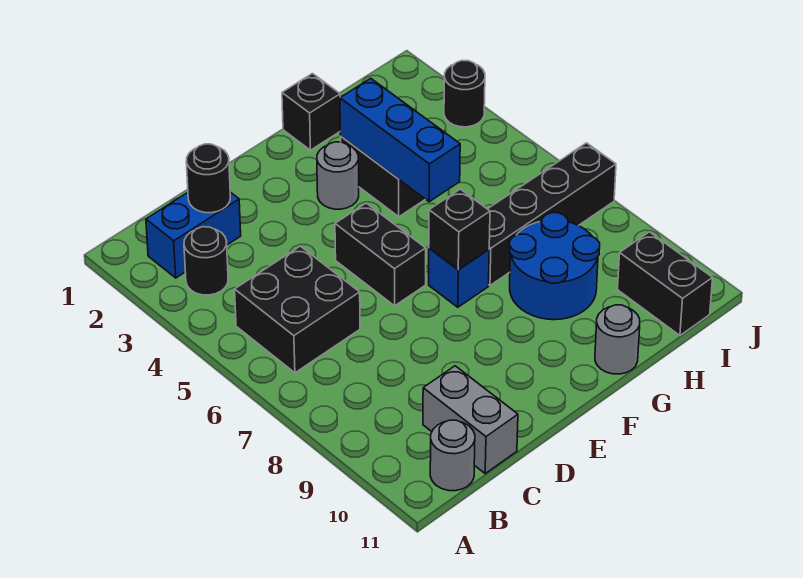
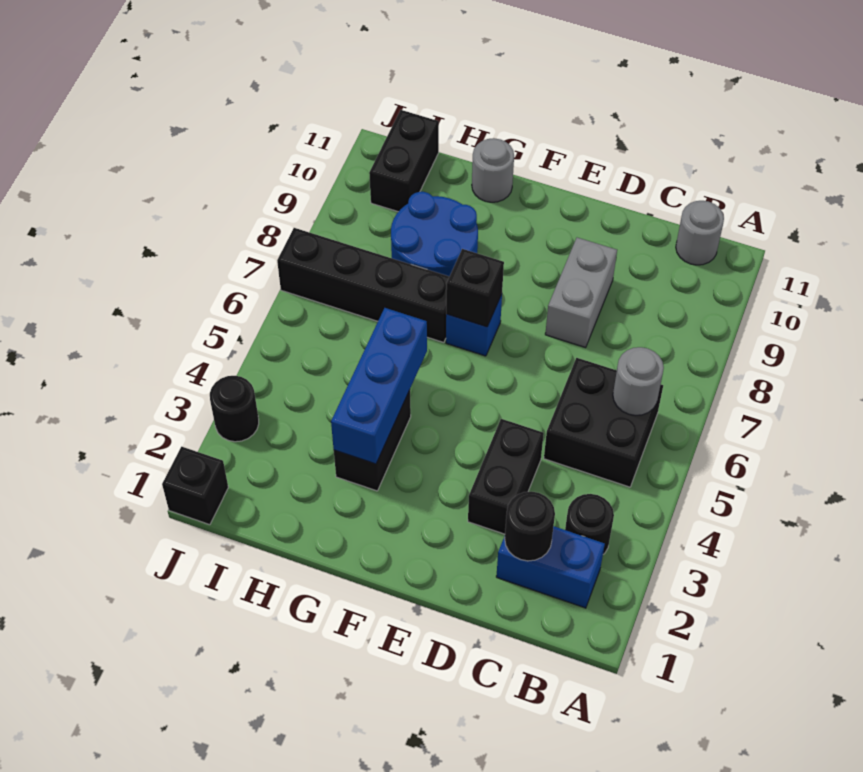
grey 1x2 brick [423,366,518,473] -> grey 1x2 brick moved to [545,238,617,348]
black 1x2 brick [335,203,426,306] -> black 1x2 brick moved to [468,419,544,534]
grey 1x1 round brick [317,142,359,209] -> grey 1x1 round brick moved to [613,347,664,415]
black 1x1 brick [282,74,340,150] -> black 1x1 brick moved to [162,447,228,525]

